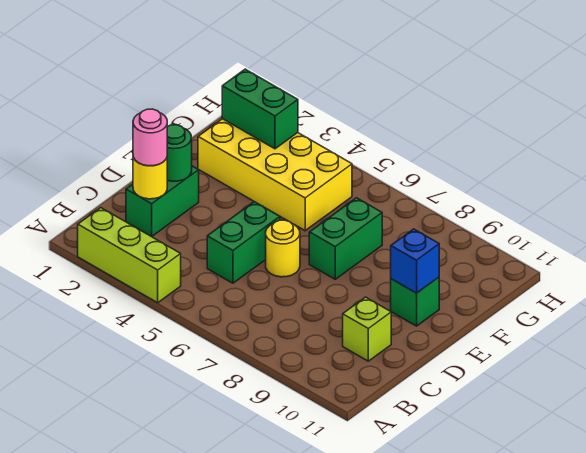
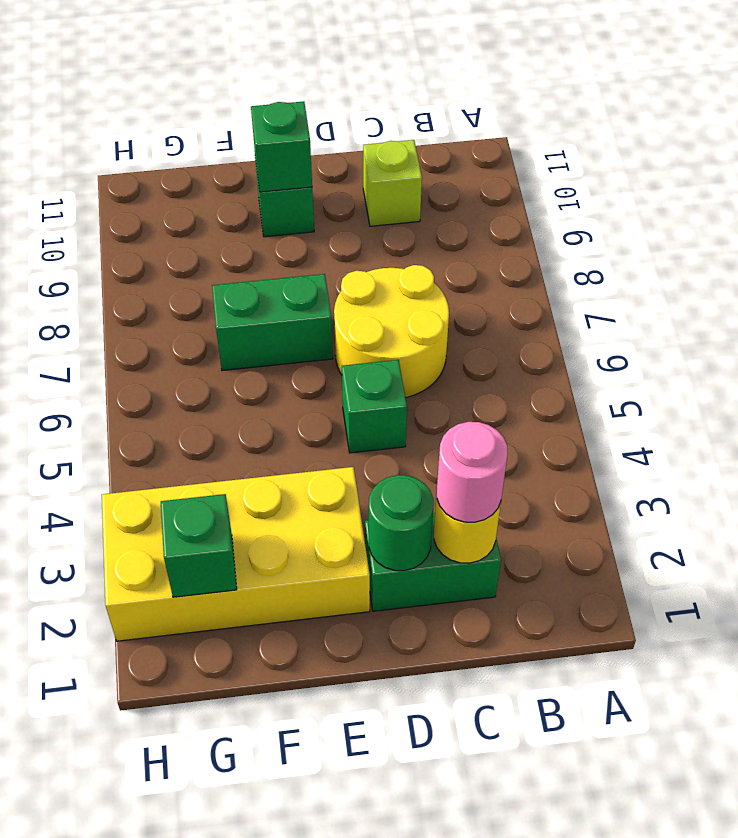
lime 1x3 brick [78,208,181,303] -> none
green 1x2 brick [207,202,280,283] -> green 1x1 brick [342,360,407,453]
yellow 1x1 round brick [266,220,300,277] -> yellow 2x2 round brick [334,265,449,398]
blue 1x1 brick [391,229,439,293] -> green 1x1 brick [251,101,312,192]
yellow 2x4 brick [198,119,352,231] -> yellow 2x4 brick turned to [102,467,370,641]
green 1x2 brick [222,69,298,149] -> green 1x1 brick [161,494,237,597]

